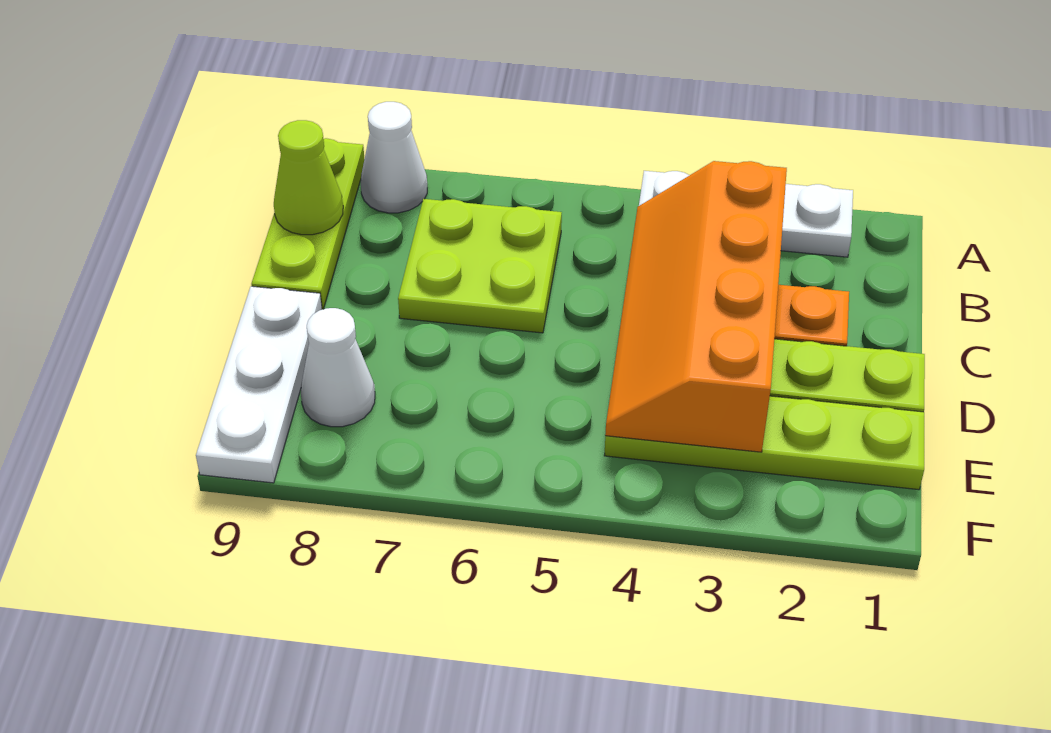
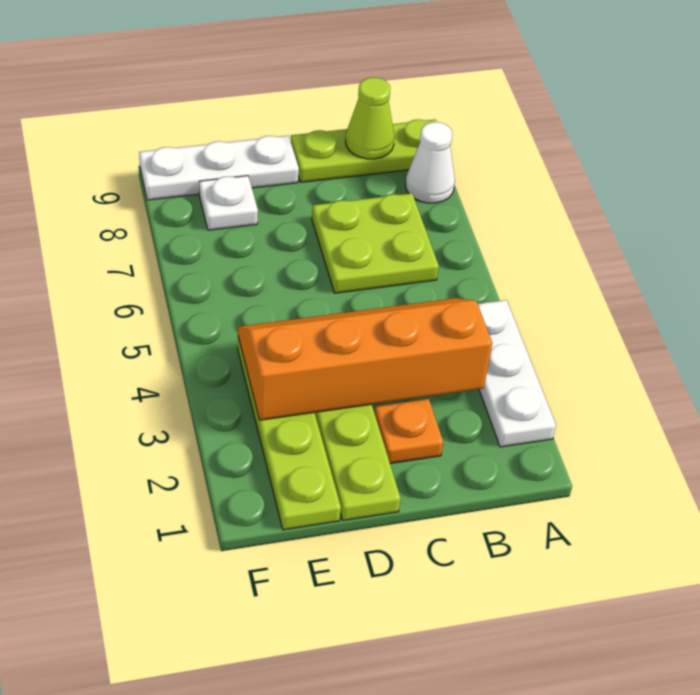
white 1x1 cone [301,308,375,427] -> white 1x1 plate [199,176,258,230]

